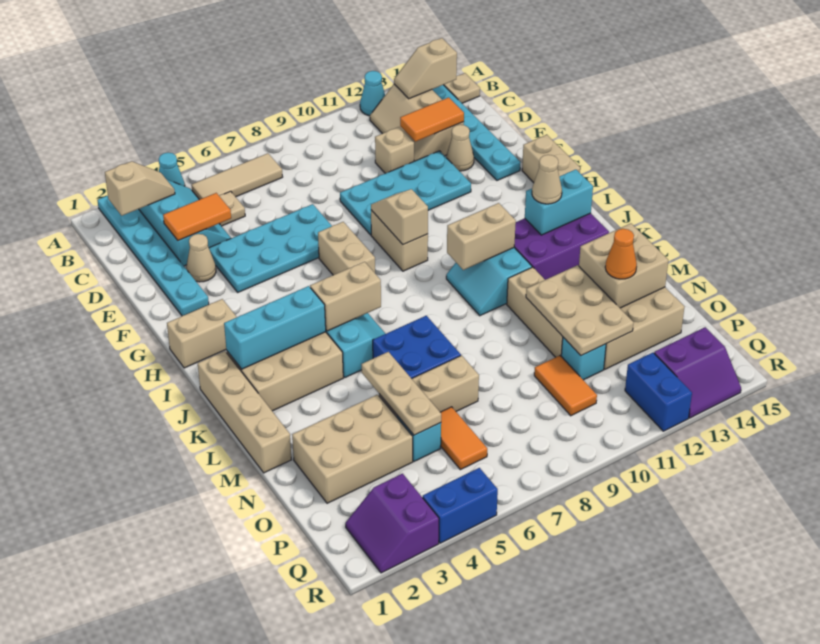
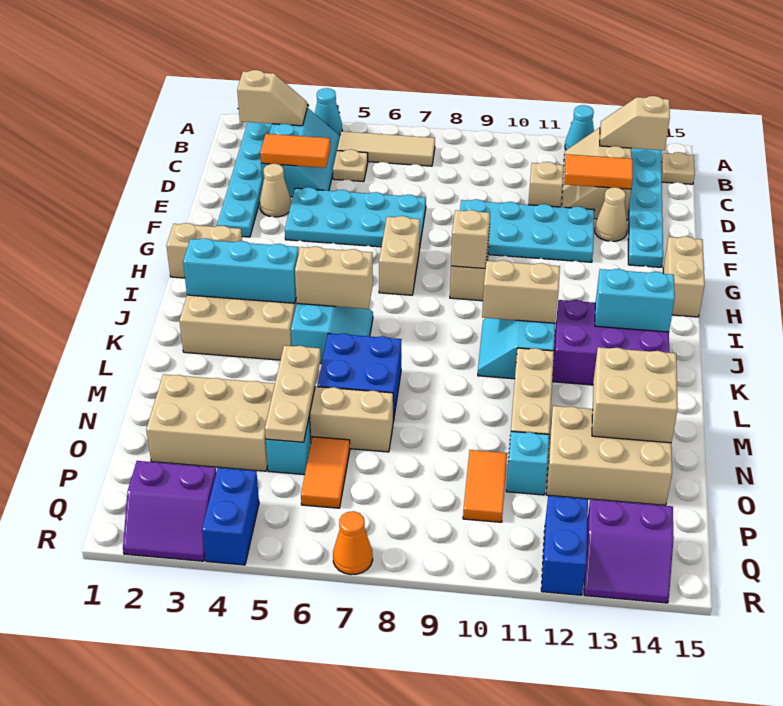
tan 1x4 brick [198,351,291,473] -> none
tan 1x1 cone [532,155,562,204] -> none
tan 2x3 plate [526,265,634,355] -> none
orange 1x1 cone [605,229,637,279] -> orange 1x1 cone moved to [333,511,373,575]
purple 2x2 slope [345,474,439,573] -> purple 2x2 slope turned to [123,461,216,561]
blue 1x2 brick [423,468,498,543] -> blue 1x2 brick turned to [202,468,259,565]

